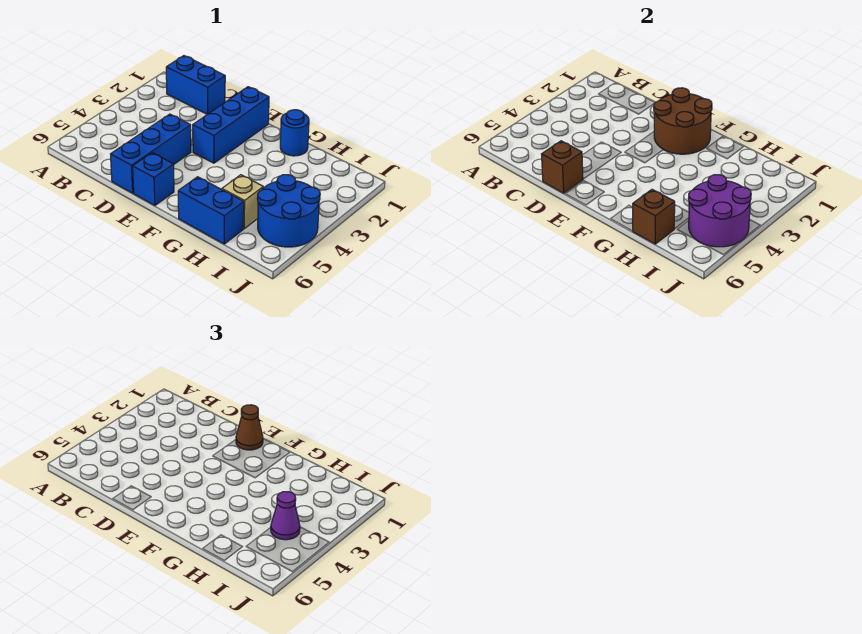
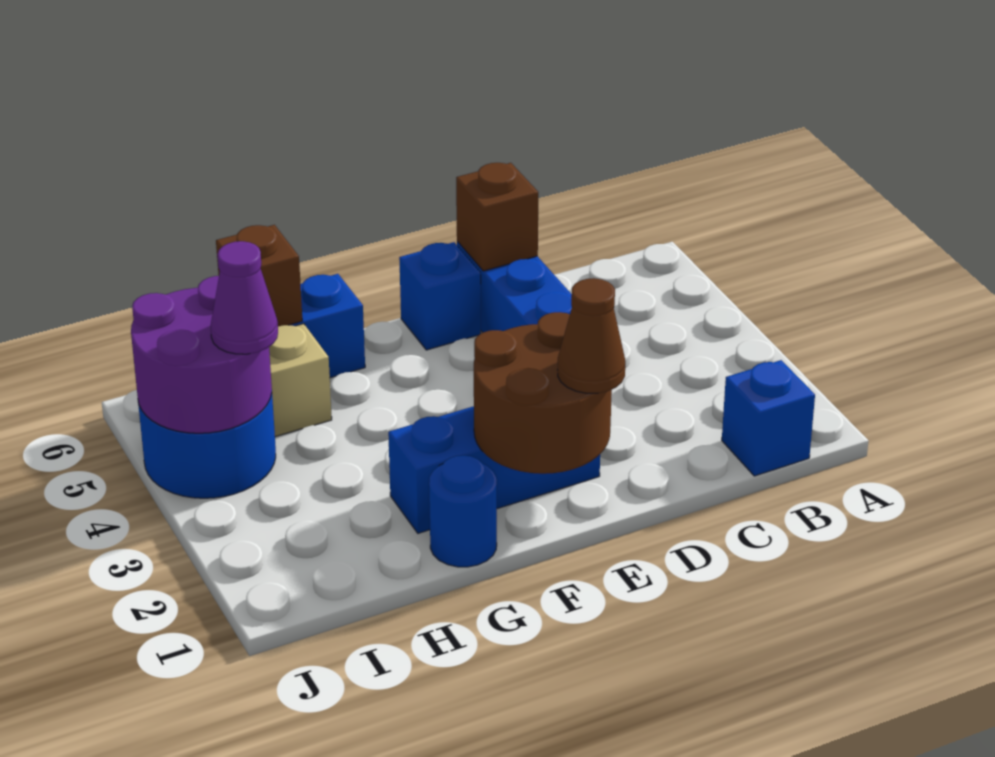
blue 1x2 brick [166,56,225,114] -> blue 1x1 brick [722,360,815,476]
blue 1x3 brick [193,87,269,163] -> blue 1x3 brick turned to [388,406,600,533]

